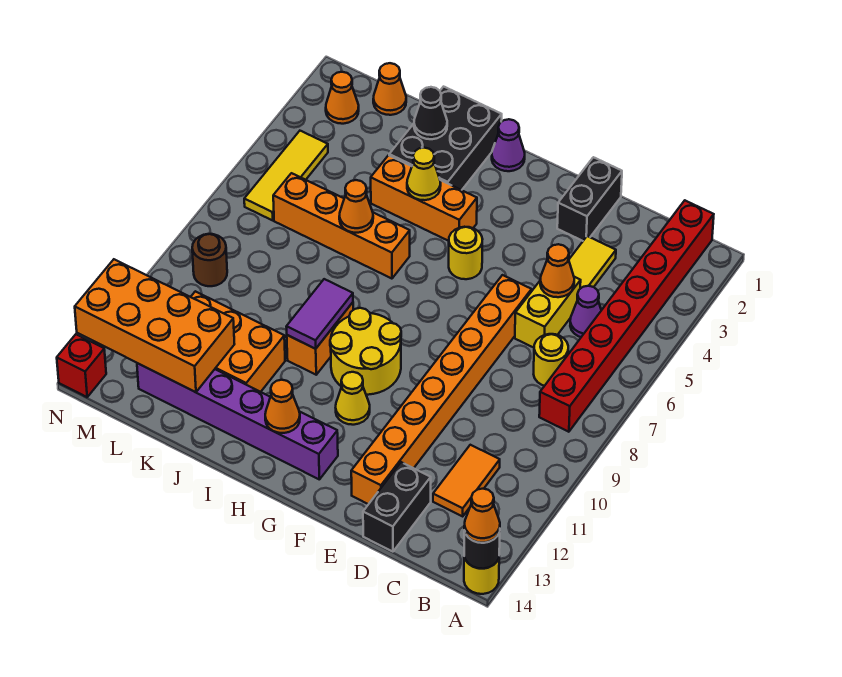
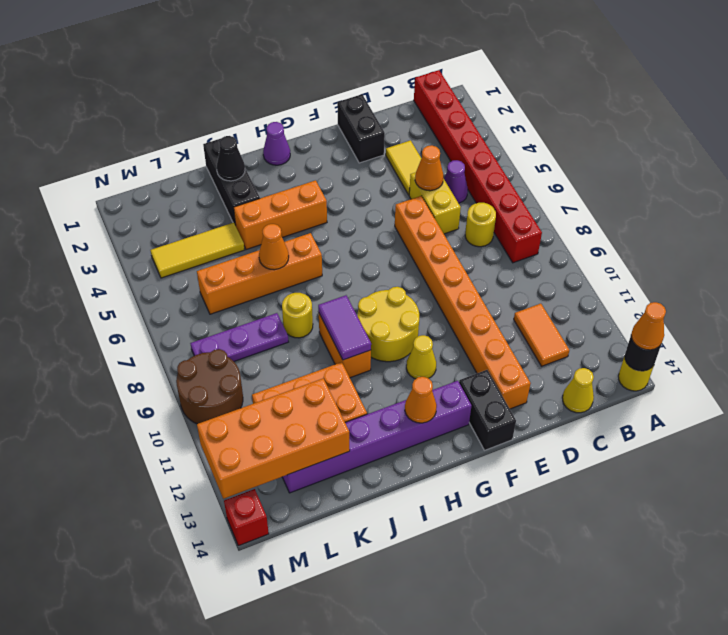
black 1x2 brick [363,462,431,552] -> black 1x2 brick moved to [459,370,516,450]
yellow 1x1 round brick [449,227,482,279] -> yellow 1x1 round brick moved to [282,293,313,338]
black 2x3 brick [389,87,502,190] -> black 1x3 brick [203,139,260,225]
yellow 1x1 cone [407,148,441,200] -> yellow 1x1 cone moved to [562,368,594,413]
none -> purple 1x3 plate [190,313,288,361]
orange 1x1 cone [373,63,406,115] -> none
orange 1x1 cone [326,72,359,124] -> none
yellow 1x3 tile [244,131,328,220] -> yellow 1x3 tile turned to [150,223,245,278]
brown 1x1 round brick [192,234,227,286] -> brown 2x2 round brick [176,349,243,424]

